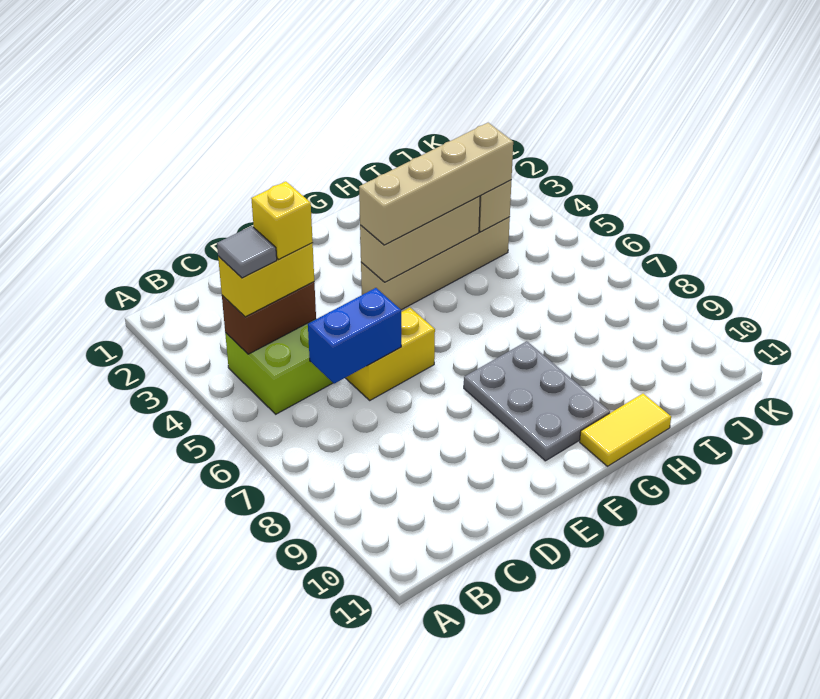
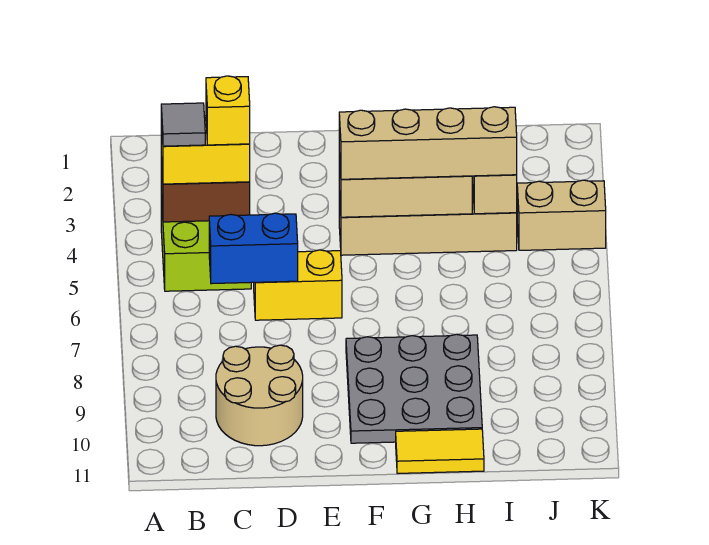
none -> tan 2x2 round brick [216,345,303,446]
grey 2x3 plate [464,341,610,461] -> grey 3x3 plate [346,334,482,443]
none -> tan 1x2 brick [517,180,606,250]

